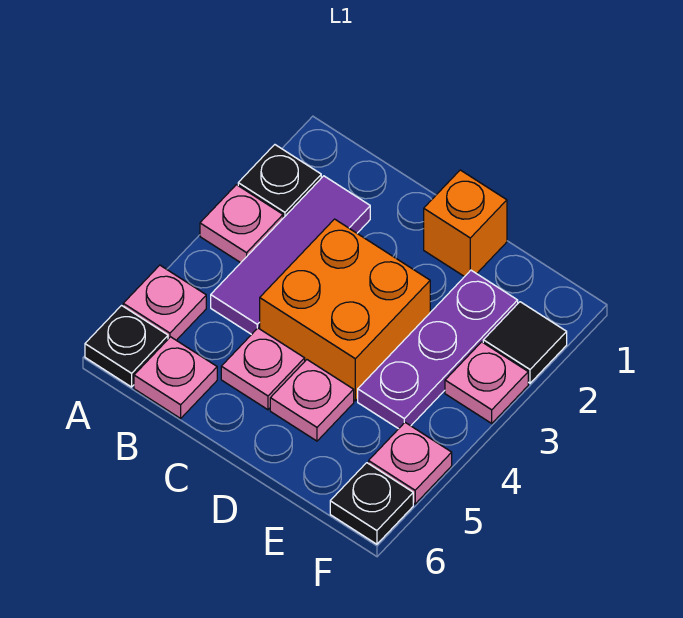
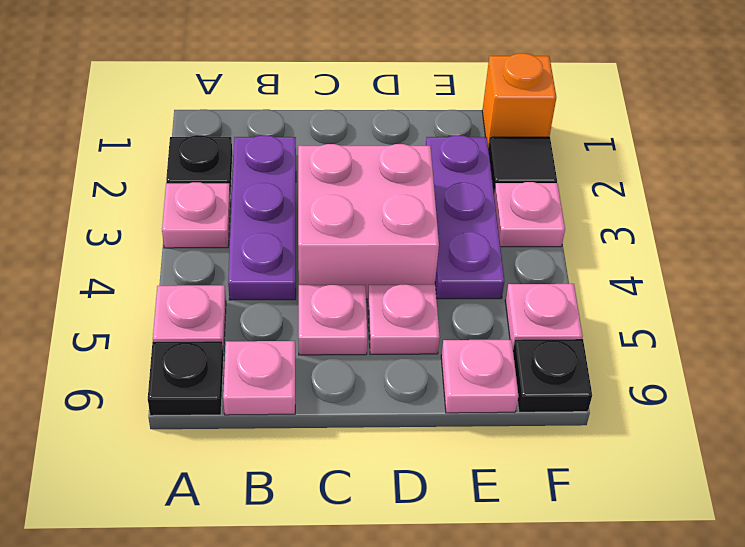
purple 1x3 tile [211,176,370,335] -> purple 1x3 plate [228,135,296,300]
orange 2x2 brick [260,219,430,401] -> pink 2x2 brick [298,144,439,299]
orange 1x1 brick [424,170,507,277] -> orange 1x1 brick moved to [482,53,556,147]
none -> pink 1x1 plate [441,340,518,413]

